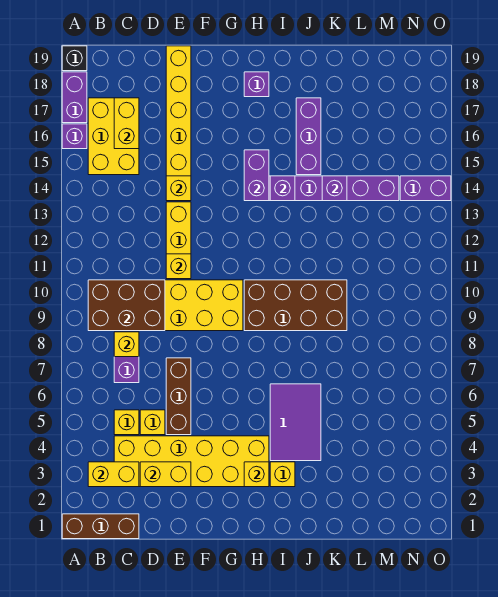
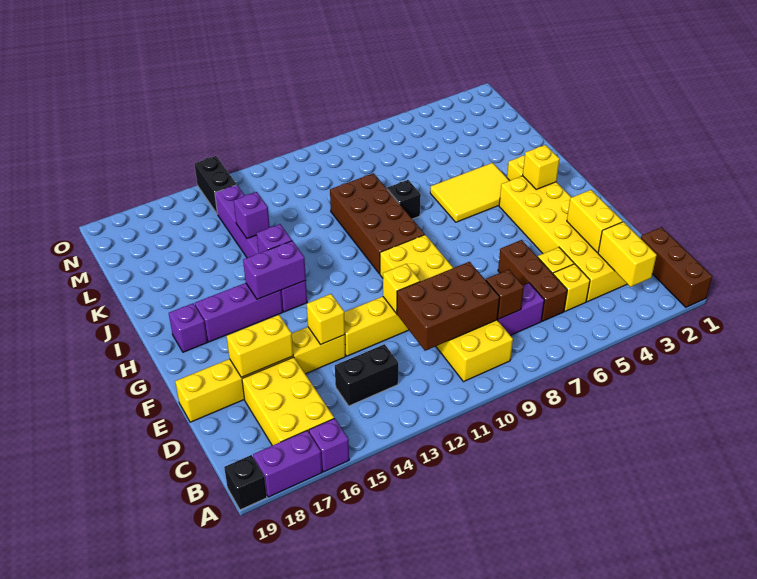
brown 2x3 brick [88,280,165,331] -> brown 2x3 brick turned to [397,262,500,351]
yellow 2x3 brick [88,98,139,175] -> yellow 2x3 brick turned to [242,357,334,446]
yellow 1x1 brick [114,332,139,357] -> brown 1x1 brick [486,269,524,319]
none -> black 1x2 brick [335,344,398,406]
yellow 1x2 brick [114,98,139,149] -> yellow 1x2 brick moved to [227,315,293,377]
brown 1x3 brick [166,358,191,435] -> brown 1x3 brick turned to [498,240,567,321]
purple 2x3 tile [270,384,321,461] -> yellow 2x3 tile [430,163,510,222]
none -> black 1x1 brick [387,180,421,219]
purple 1x3 brick [296,98,321,175] -> purple 1x3 brick moved to [195,283,283,342]
purple 1x2 brick [400,176,451,201] -> black 1x2 brick [195,156,237,213]

